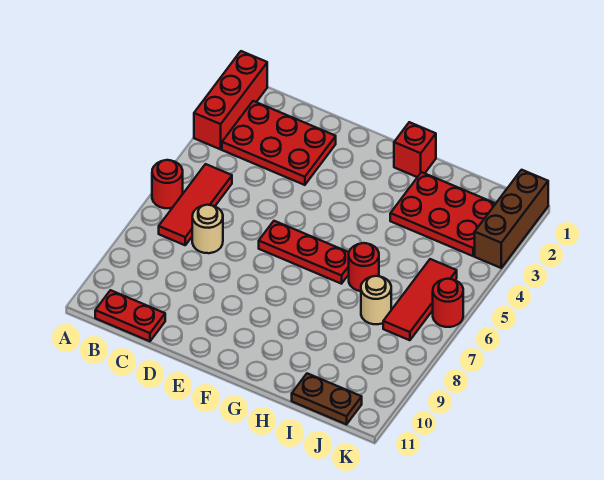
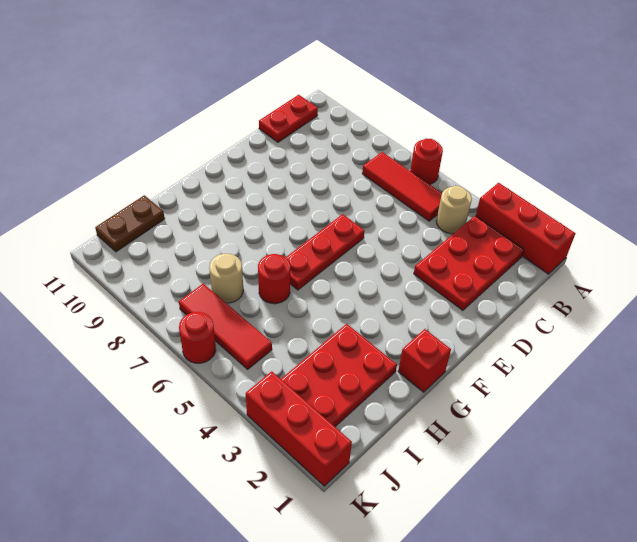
tan 1x1 round brick [192,205,223,253] -> tan 1x1 round brick moved to [436,186,472,234]
brown 1x3 brick [475,170,548,268] -> red 1x3 brick [246,371,352,486]

